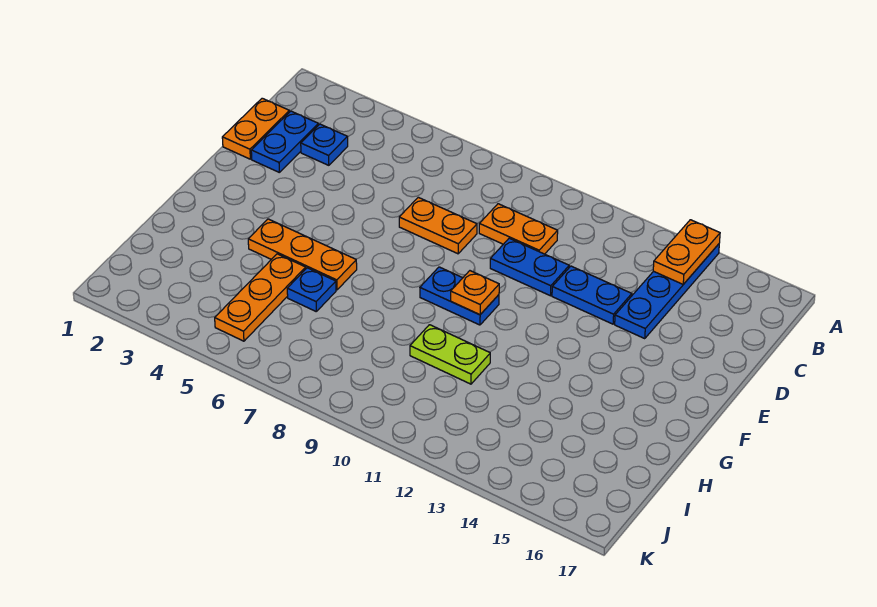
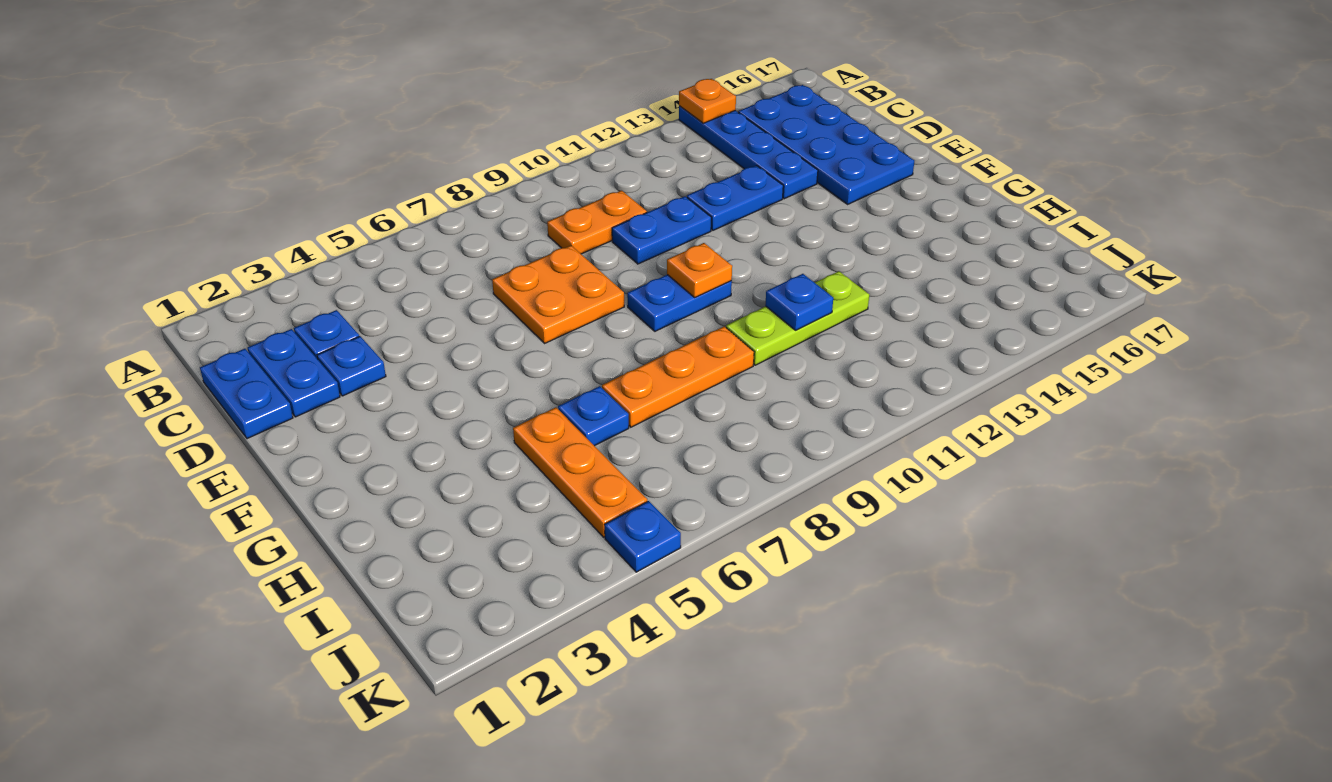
orange 1x2 plate [653,220,720,284] -> orange 1x1 plate [679,79,736,123]
none -> blue 2x4 plate [738,85,914,204]
orange 1x2 plate [222,98,289,159] -> blue 1x2 plate [200,349,293,439]
none -> blue 1x1 plate [317,336,386,396]
orange 1x2 plate [399,197,477,254] -> orange 2x2 plate [492,246,624,343]
orange 1x3 plate [248,219,357,290] -> orange 1x3 plate moved to [602,326,754,427]
lime 1x2 plate [410,325,490,384] -> lime 1x3 plate [726,271,869,365]
none -> blue 1x1 plate [765,274,833,330]
none -> blue 1x1 plate [605,501,681,572]

